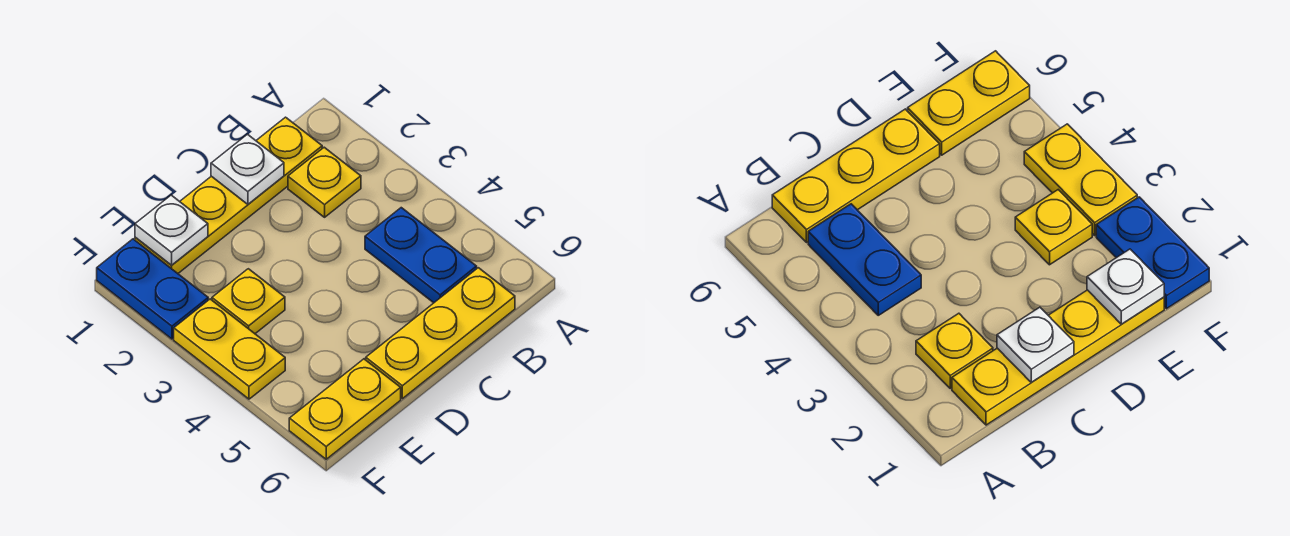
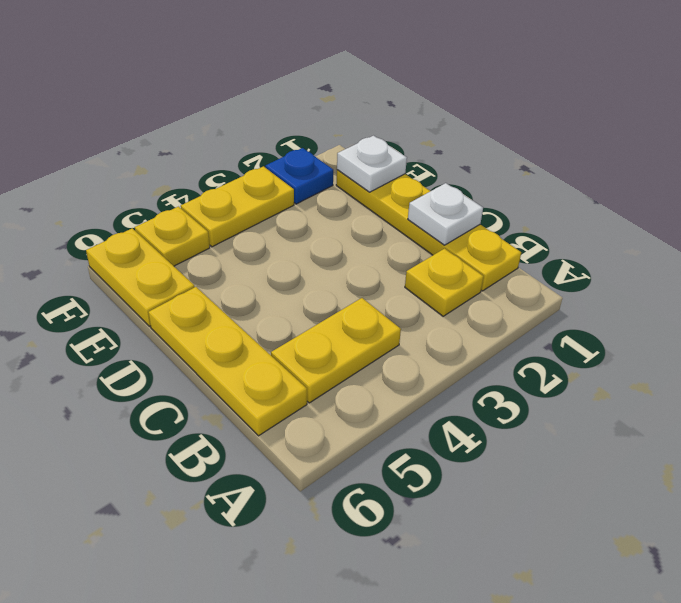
blue 1x2 plate [365,208,477,303] -> yellow 1x2 plate [271,298,401,403]
yellow 1x1 plate [212,269,285,334] -> yellow 1x1 plate moved to [135,207,210,266]
blue 1x2 plate [97,239,208,339] -> blue 1x1 plate [265,148,333,204]

